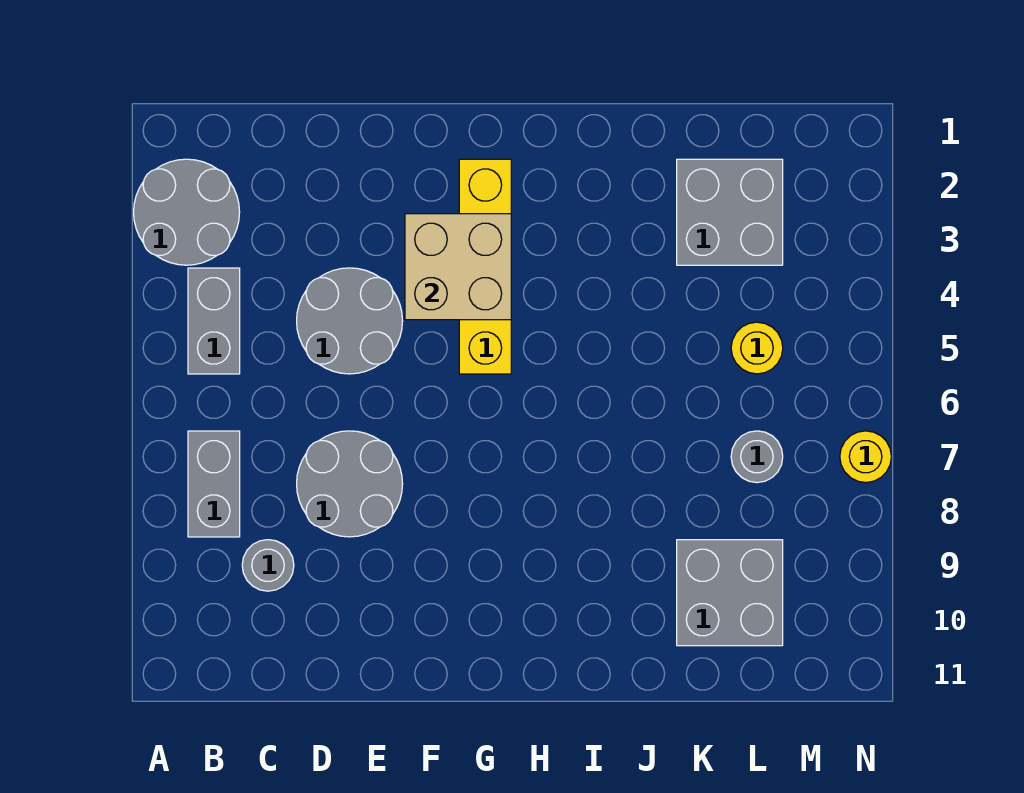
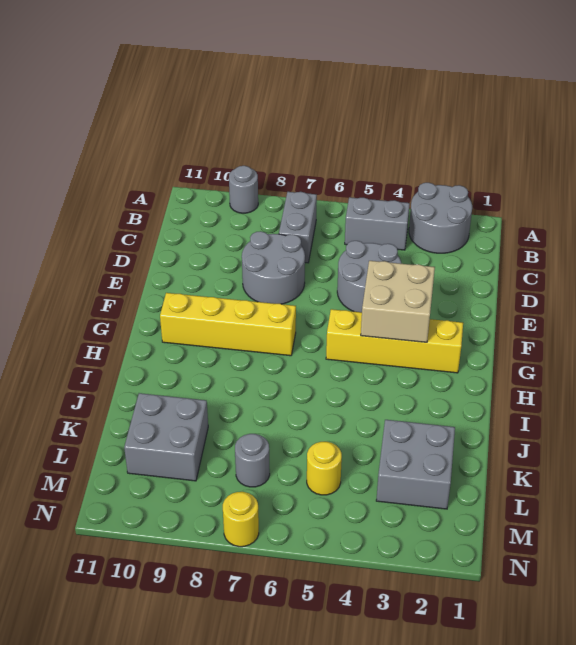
grey 1x2 brick [188,431,240,537] -> grey 1x2 brick turned to [279,192,317,263]
grey 1x1 round brick [242,540,294,591] -> grey 1x1 round brick moved to [229,166,258,213]
none -> yellow 1x4 brick [160,293,296,356]

